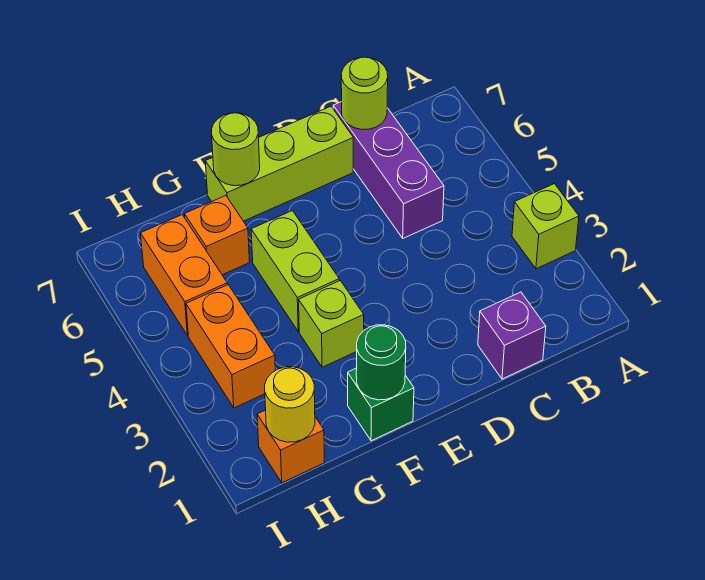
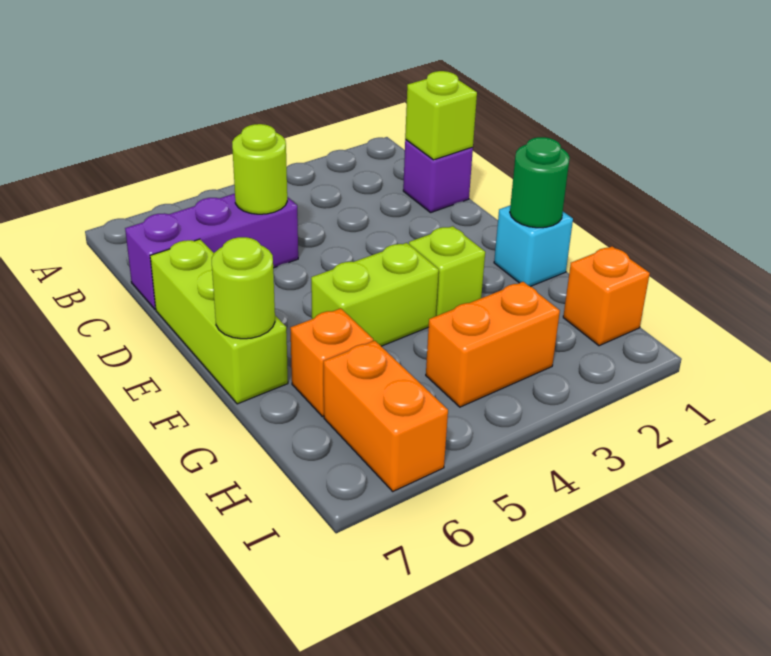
lime 1x1 brick [512,184,579,269] -> lime 1x1 brick moved to [405,71,477,160]
lime 1x1 round brick [341,57,388,130] -> lime 1x1 round brick moved to [232,124,287,214]
green 1x1 brick [348,368,414,441] -> cyan 1x1 brick [494,206,573,286]
yellow 1x1 round brick [265,367,315,442] -> none
orange 1x2 brick [140,215,227,336] -> orange 1x2 brick turned to [324,341,448,491]

